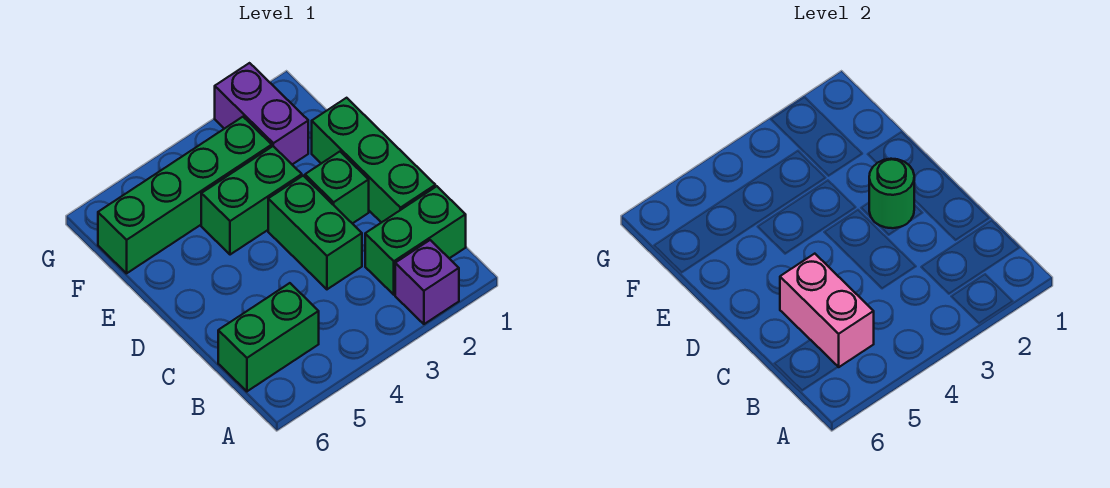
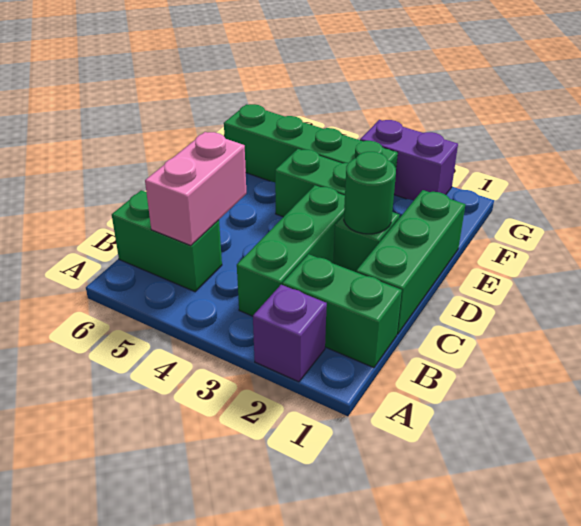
green 1x2 brick [268,176,362,289] -> green 1x3 brick [237,185,345,316]
purple 1x2 brick [215,63,308,164] -> purple 1x2 brick turned to [360,120,458,201]

